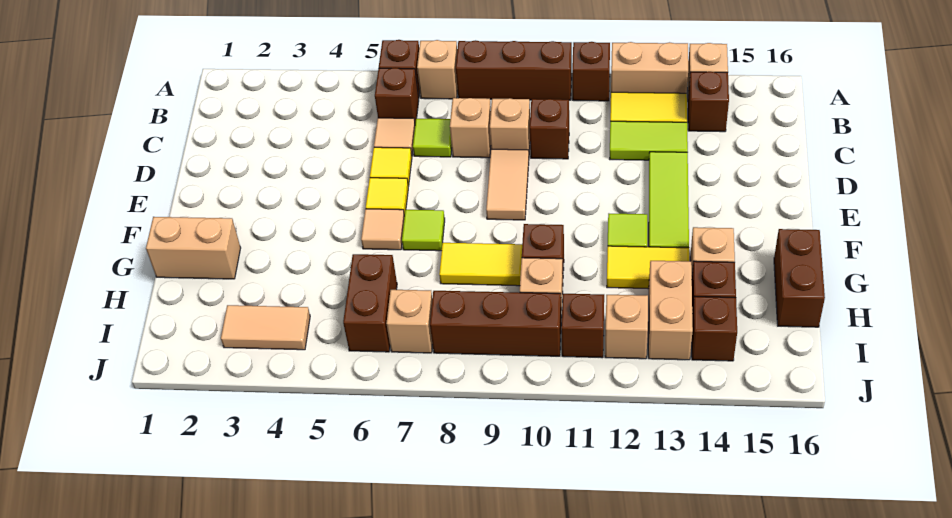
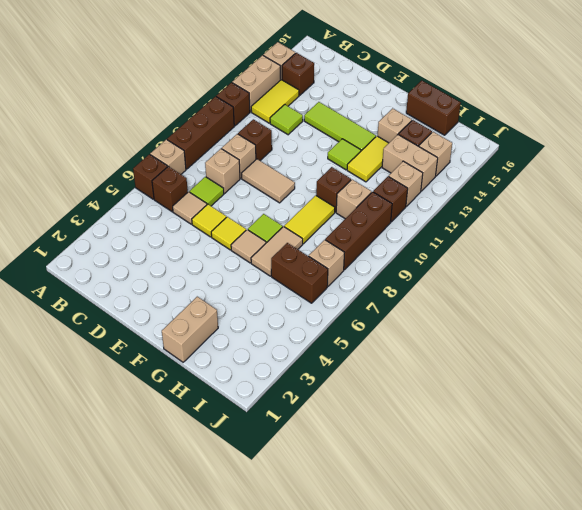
lime 1x2 tile [610,121,688,160] -> lime 1x1 tile [270,105,303,135]
tan 1x2 tile [221,305,310,350] -> tan 1x2 tile moved to [251,227,303,276]
brown 1x1 brick [692,297,737,361] -> tan 1x1 brick [419,132,452,176]

